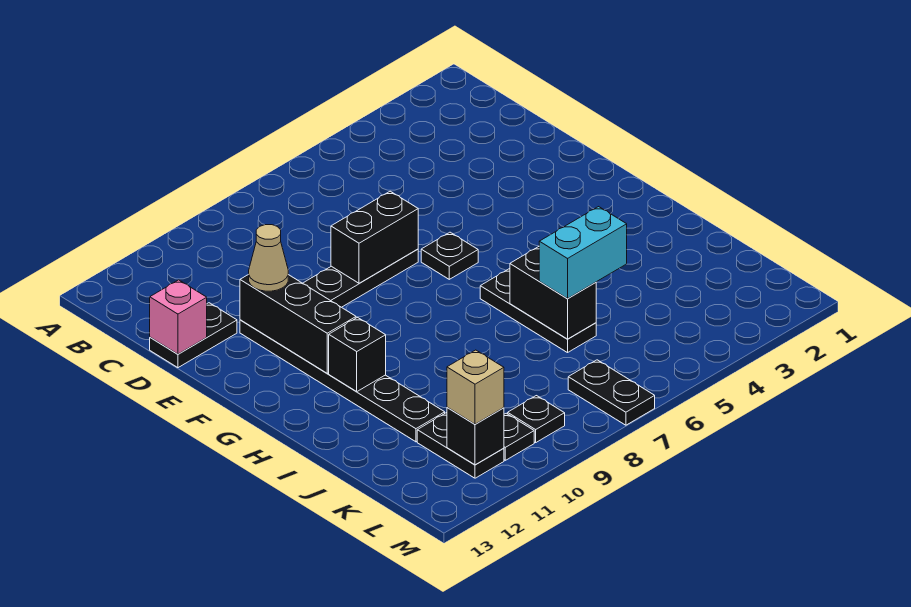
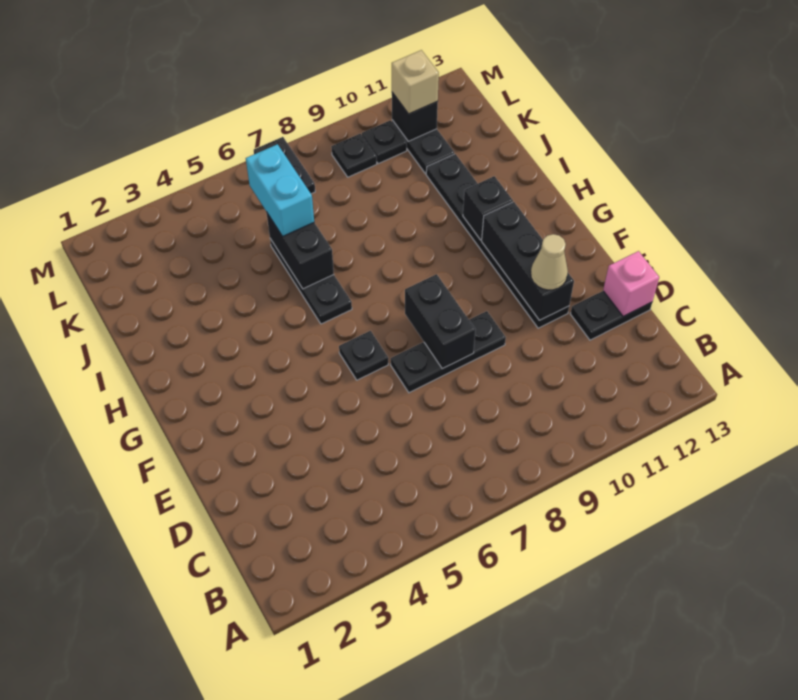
black 1x2 brick [331,191,418,283] -> black 1x2 brick turned to [405,274,475,369]
cyan 1x2 brick [539,207,627,299] -> cyan 1x2 brick turned to [246,144,314,236]

